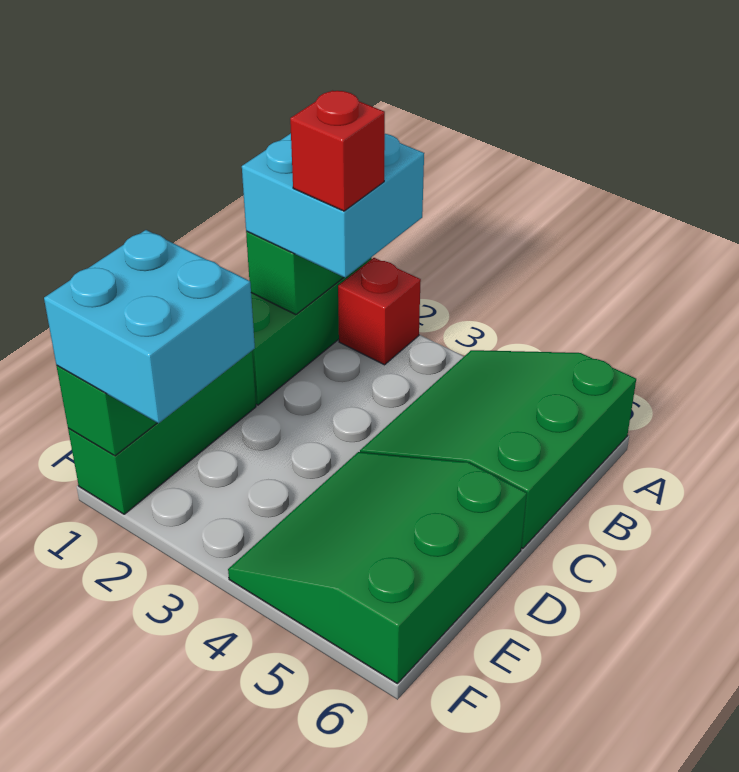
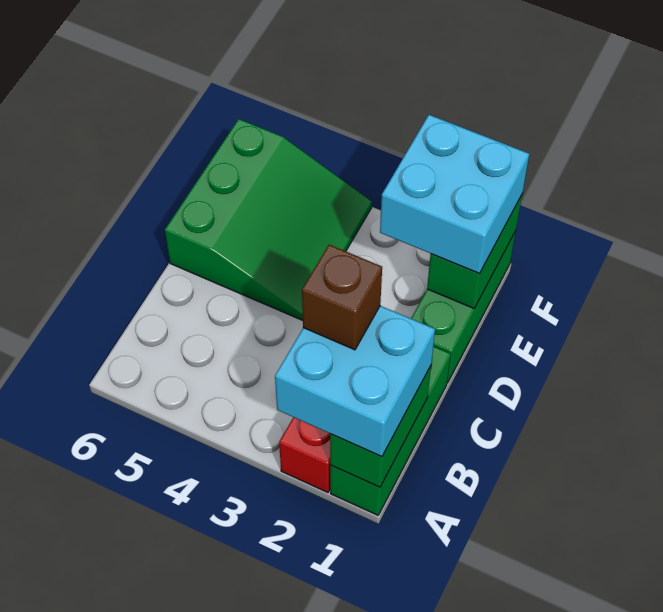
green 3x3 slope [360,350,636,549] -> none
red 1x1 brick [290,91,385,211] -> brown 1x1 brick [302,245,382,350]

